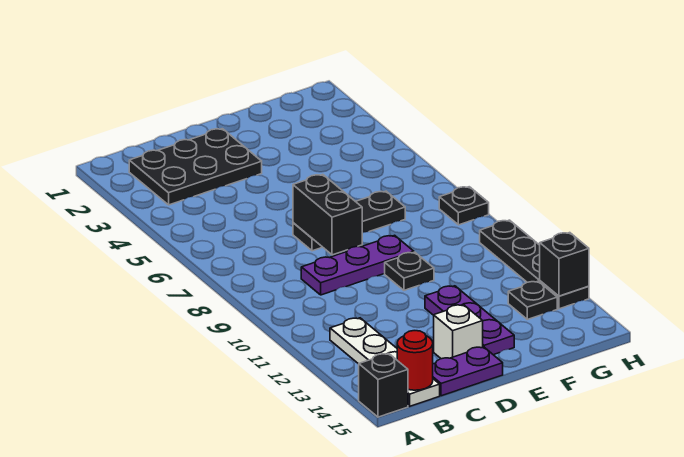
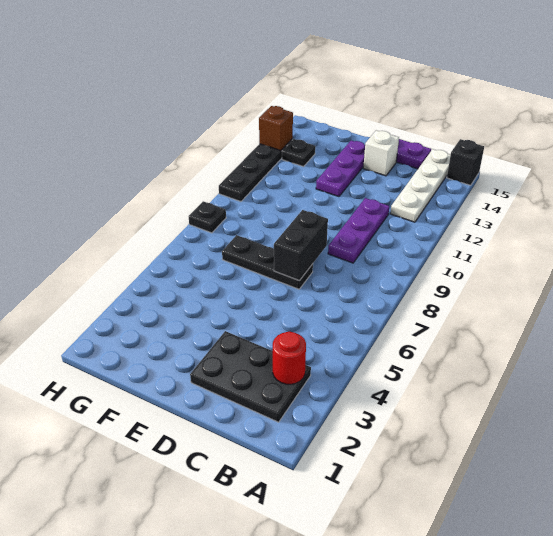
red 1x1 round brick [397,331,433,390] -> red 1x1 round brick moved to [273,332,306,384]
purple 1x3 plate [301,235,414,295] -> purple 1x3 plate turned to [328,198,389,263]
black 1x1 plate [385,252,434,290] -> none
black 1x1 brick [540,233,589,296] -> brown 1x1 brick [259,106,293,151]

